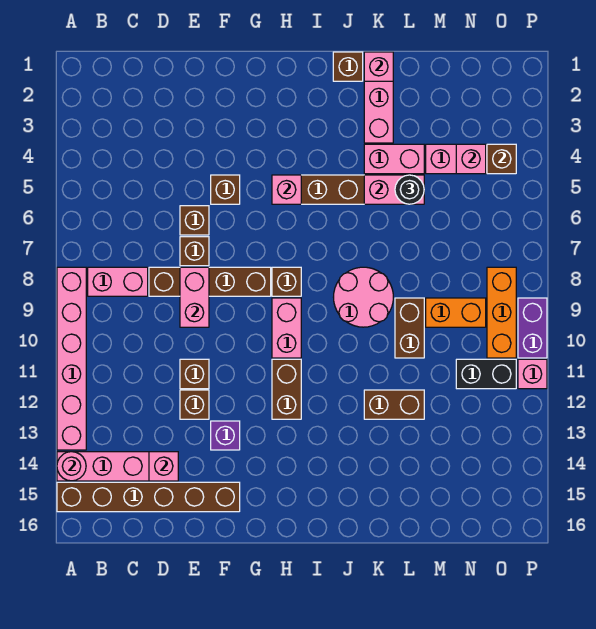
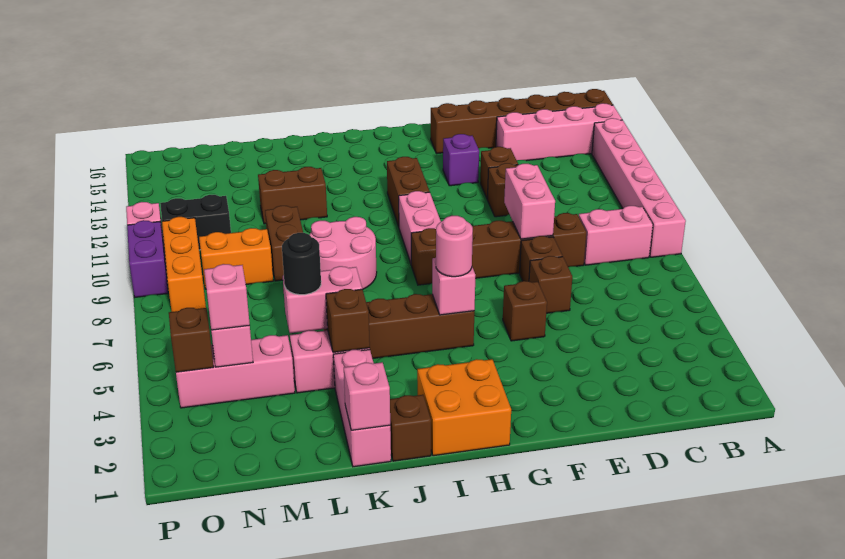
pink 1x1 round brick [57,452,86,481] -> pink 1x1 round brick moved to [436,216,473,277]
pink 1x1 brick [149,452,178,481] -> pink 1x1 brick moved to [204,264,250,330]
none -> orange 2x2 brick [417,359,511,456]
none -> brown 1x1 brick [326,289,370,352]

